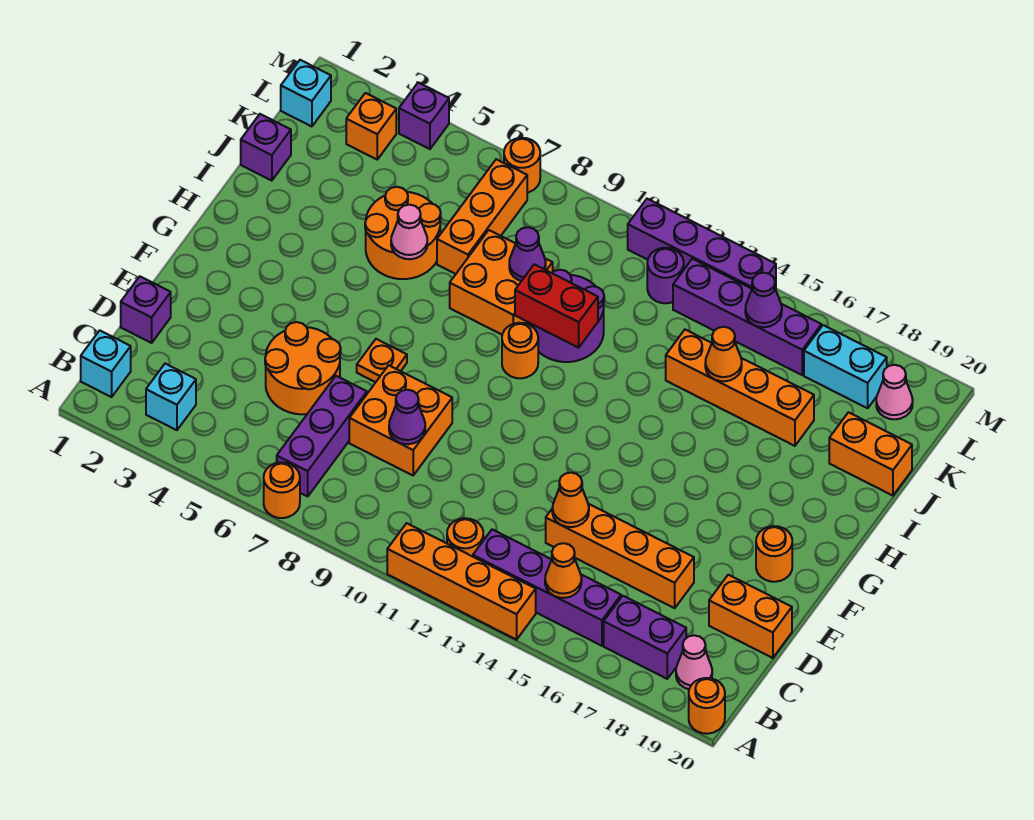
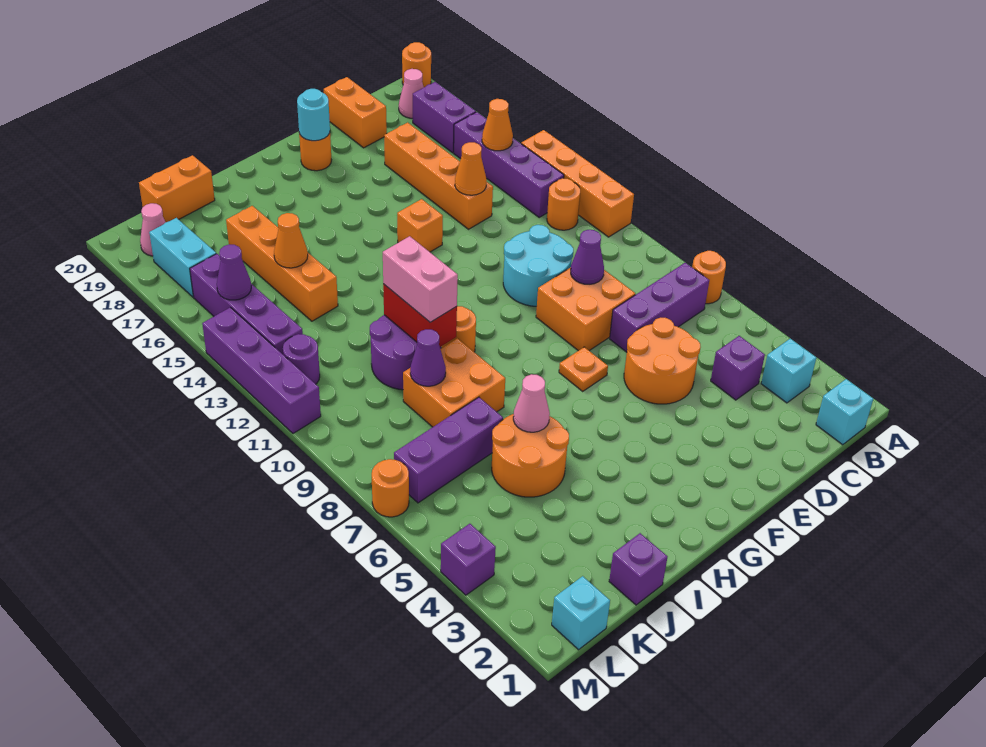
purple 1x1 brick [121,276,171,343] -> purple 1x1 brick moved to [711,336,765,400]
none -> cyan 2x2 round brick [503,225,573,306]
none -> cyan 1x1 round brick [297,89,330,141]
none -> pink 1x2 brick [383,236,458,322]
orange 1x3 brick [437,159,527,274] -> purple 1x3 brick [394,397,503,503]
orange 1x2 brick [829,412,912,496] -> orange 1x2 brick turned to [139,155,215,222]
orange 1x1 brick [346,93,396,159] -> orange 1x1 brick moved to [397,199,443,252]

